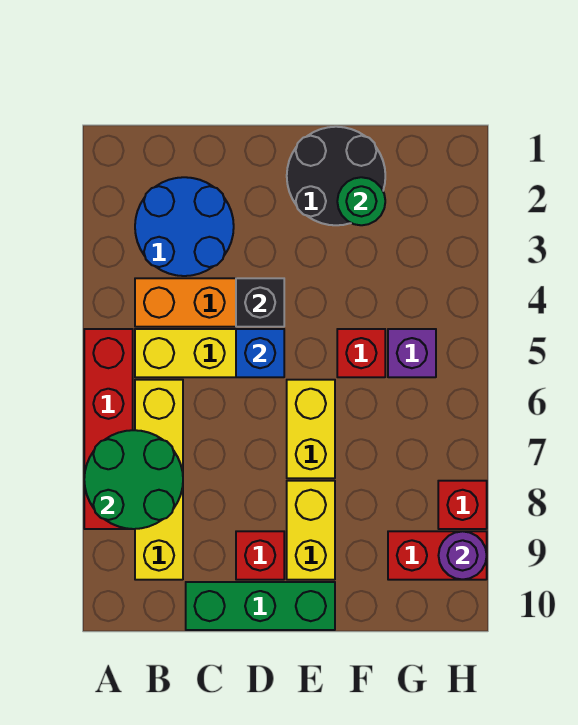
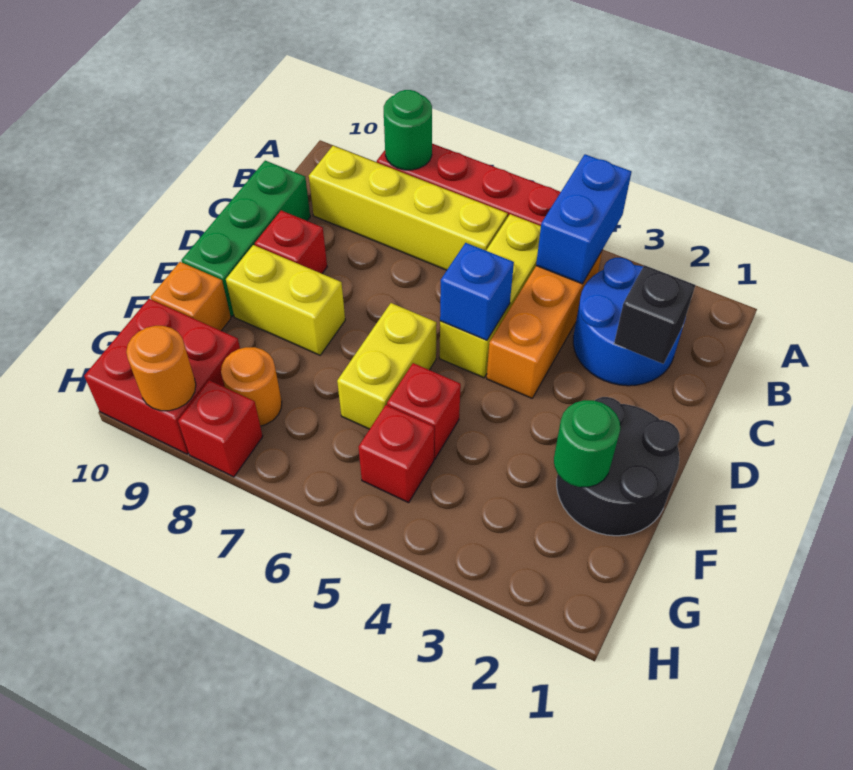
none -> blue 1x2 brick [536,154,632,284]
green 2x2 round brick [84,430,183,529] -> green 1x1 round brick [384,90,432,170]
black 1x1 brick [236,278,284,327] -> black 1x1 brick moved to [614,265,695,364]
yellow 1x2 brick [287,380,335,478] -> yellow 1x2 brick turned to [337,303,437,429]
none -> orange 1x1 brick [151,262,231,331]
purple 1x1 brick [388,329,436,377] -> red 1x1 brick [359,405,434,503]
none -> orange 1x1 round brick [221,347,282,426]
red 1x2 brick [388,531,487,580] -> red 2x2 brick [84,299,240,454]
purple 1x1 round brick [439,531,487,580] -> orange 1x1 round brick [126,326,196,411]

